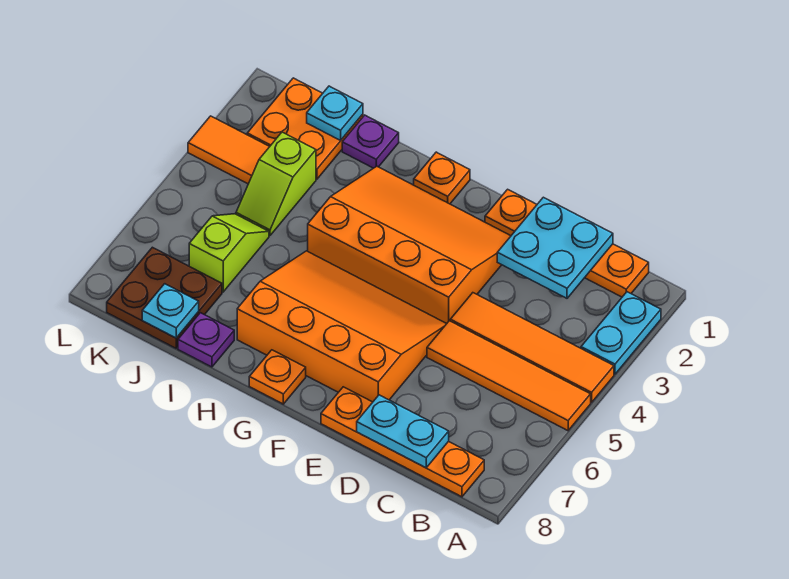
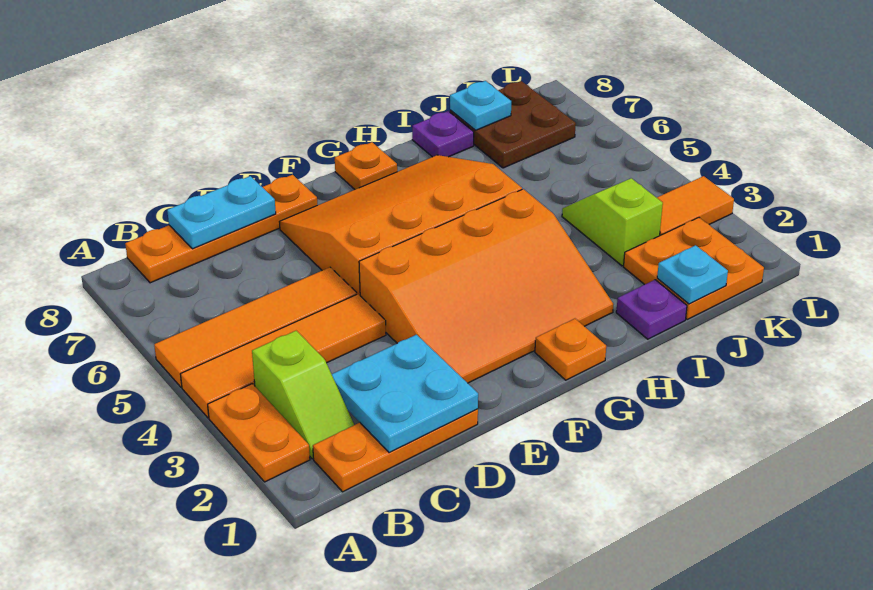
cyan 1x2 plate [581,292,661,374] -> orange 1x2 plate [208,384,310,482]
orange 1x4 plate [485,189,649,297] -> orange 1x3 plate [313,409,478,492]
orange 3x4 slope [237,251,446,402] -> orange 3x4 slope turned to [280,155,522,295]
lime 1x2 slope [189,214,269,292] -> lime 1x2 slope moved to [252,331,354,459]

